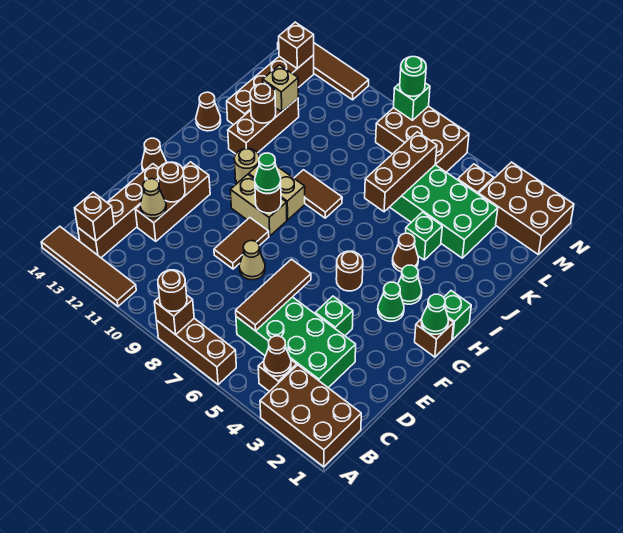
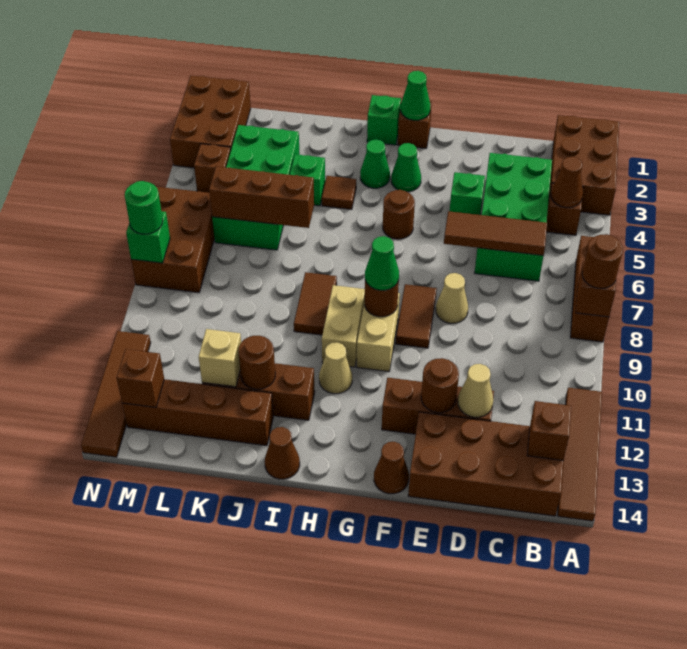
brown 1x4 brick [78,164,159,258] -> brown 2x4 brick [408,412,563,516]
brown 1x2 tile [214,218,269,269] -> brown 1x2 tile turned to [396,284,437,348]
tan 1x1 round brick [234,149,259,183] -> tan 1x1 cone [319,342,352,394]
brown 1x1 cone [393,233,418,272] -> brown 1x1 tile [322,176,356,209]

